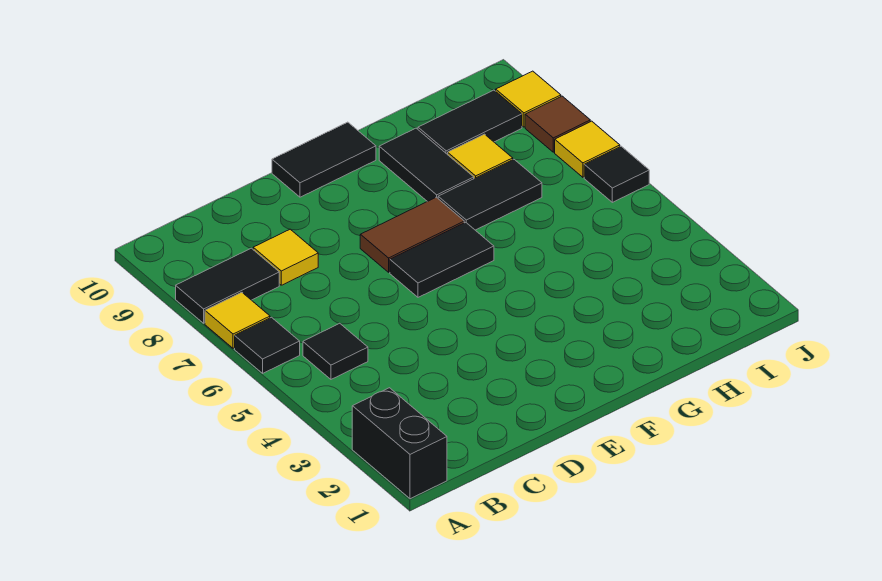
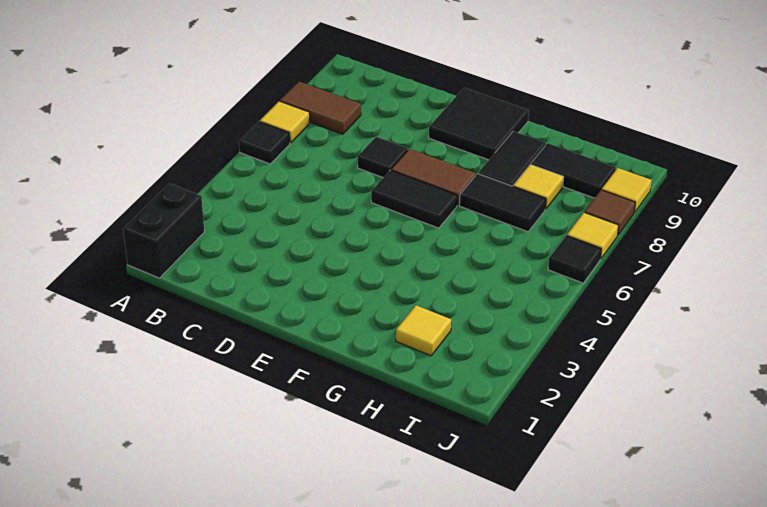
black 1x2 tile [176,248,279,323] -> brown 1x2 tile [280,82,361,134]
black 1x1 tile [303,323,368,379] -> black 1x1 tile moved to [358,137,408,178]
yellow 1x1 tile [253,229,318,285] -> yellow 1x1 tile moved to [396,305,451,356]
black 1x2 tile [272,122,376,197] -> black 2x2 tile [429,88,529,160]

